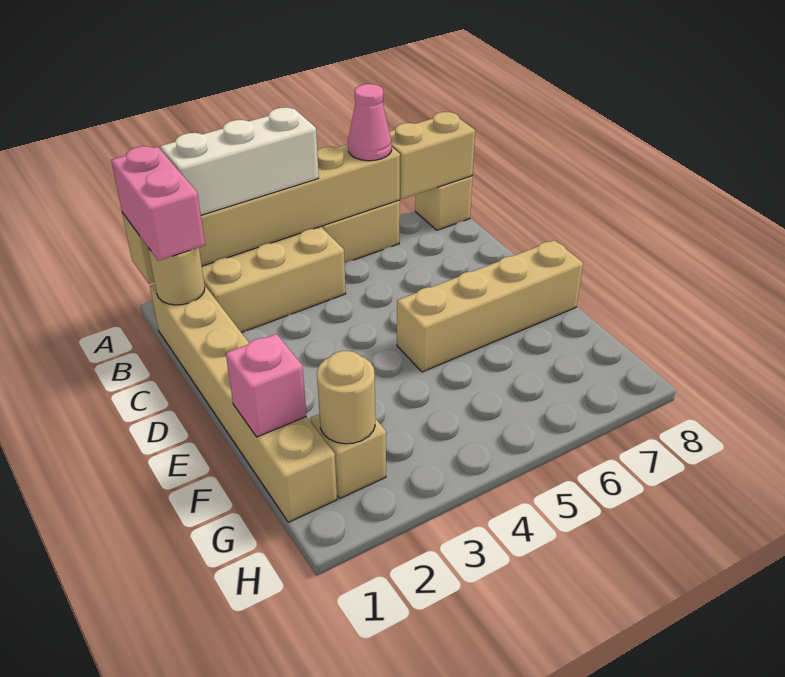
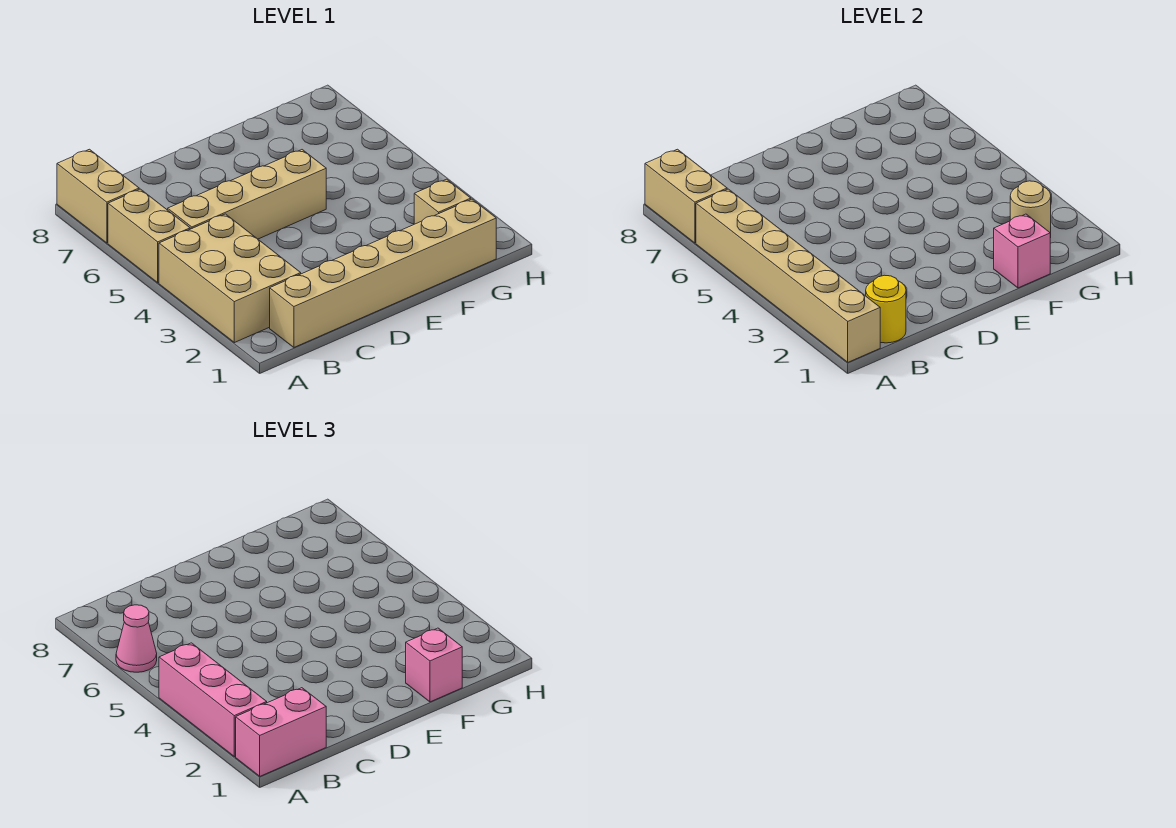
white 1x3 brick [160,107,319,215] -> pink 1x3 brick [159,643,267,757]
tan 1x1 brick [415,176,472,230] -> tan 1x2 brick [57,149,139,243]
tan 1x1 round brick [148,248,205,305] -> yellow 1x1 round brick [866,275,906,343]
tan 1x4 brick [397,240,583,372] -> tan 1x4 brick turned to [168,150,326,239]
none -> pink 1x1 brick [406,628,462,702]

